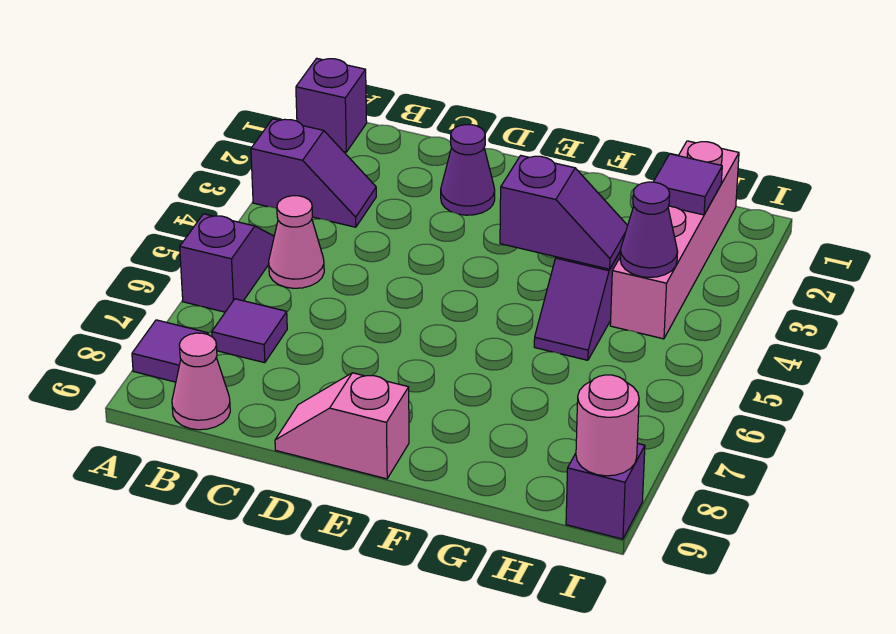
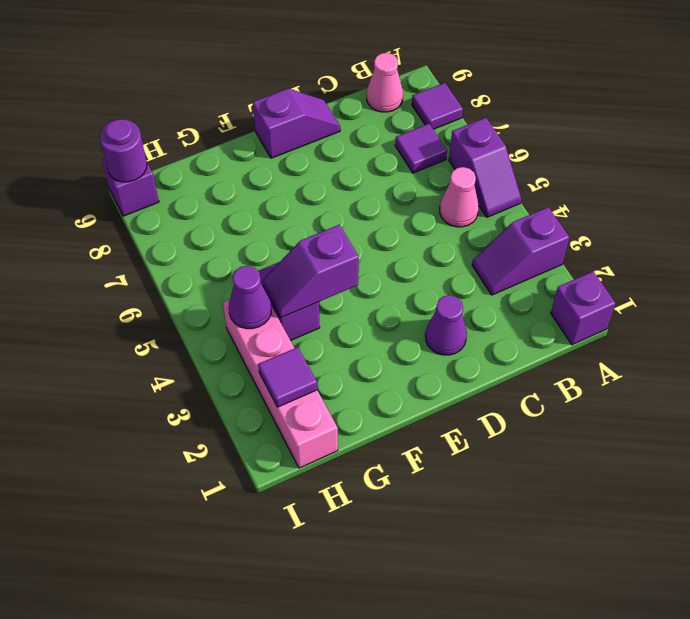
pink 1x2 slope [275,373,409,479] -> purple 1x2 slope [253,89,340,158]
pink 1x1 round brick [576,375,639,476] -> purple 1x1 round brick [99,119,147,182]

